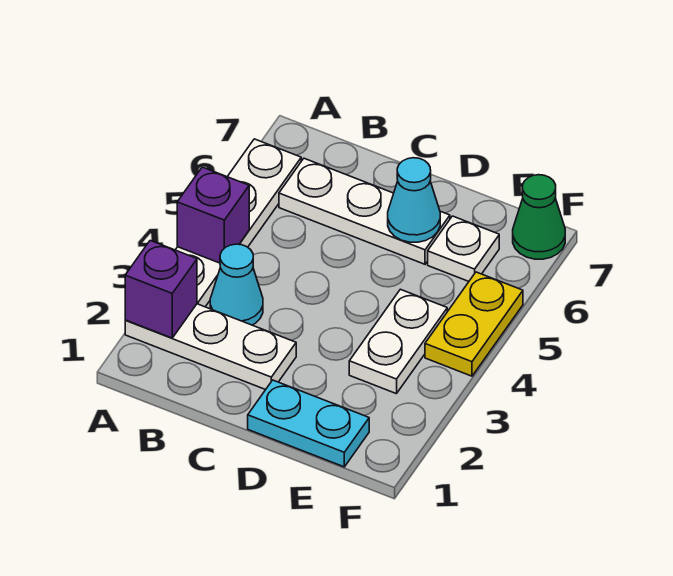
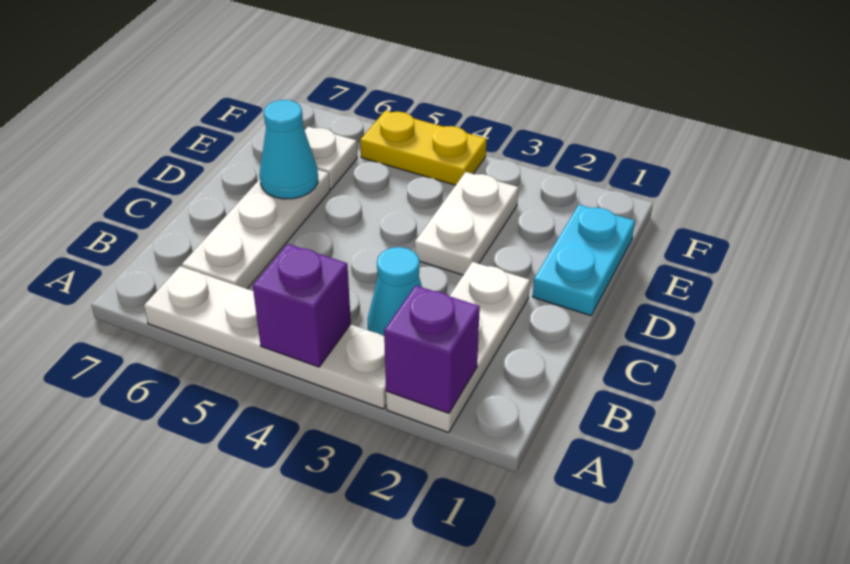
white 1x2 plate [349,289,447,394] -> white 1x2 plate turned to [415,172,518,275]
green 1x1 cone [513,175,565,259] -> none

